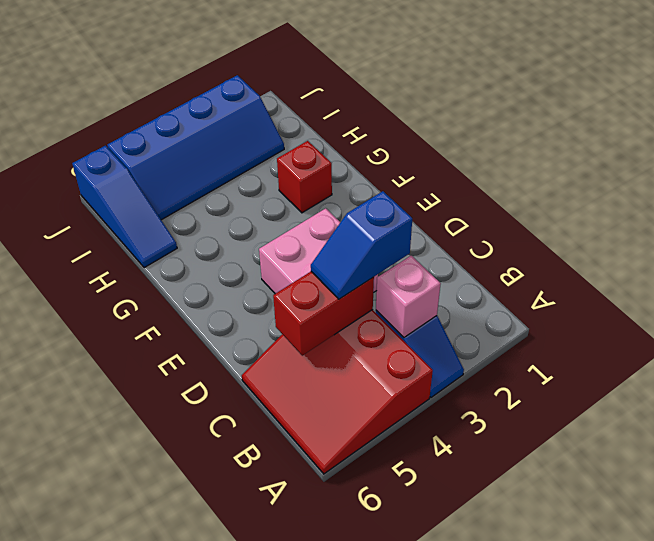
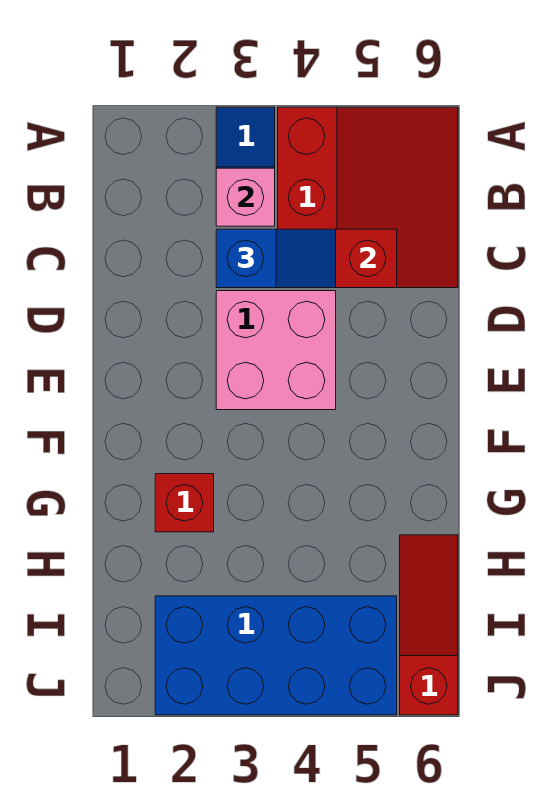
blue 1x3 slope [72,146,177,268] -> red 1x3 slope [400,535,458,715]
blue 2x4 slope [107,75,284,220] -> blue 2x4 brick [155,596,397,715]

